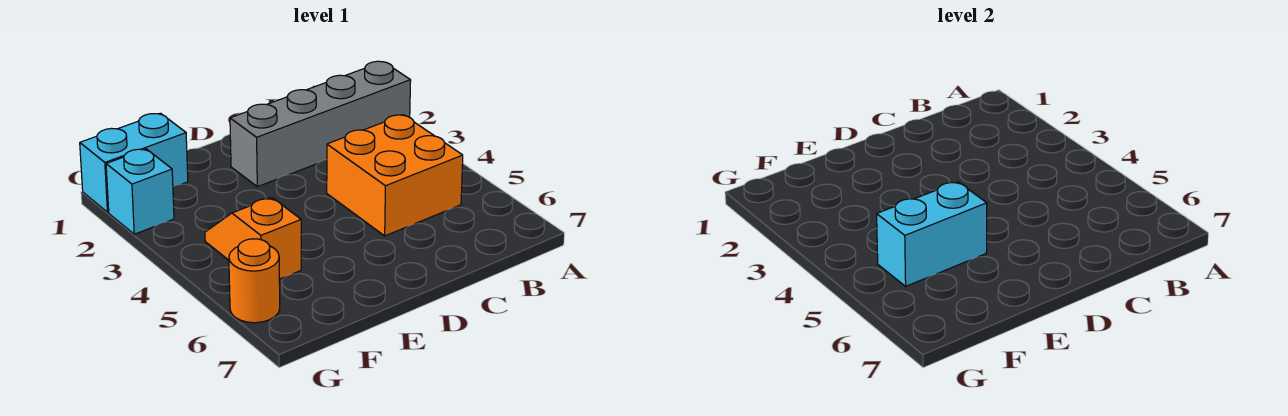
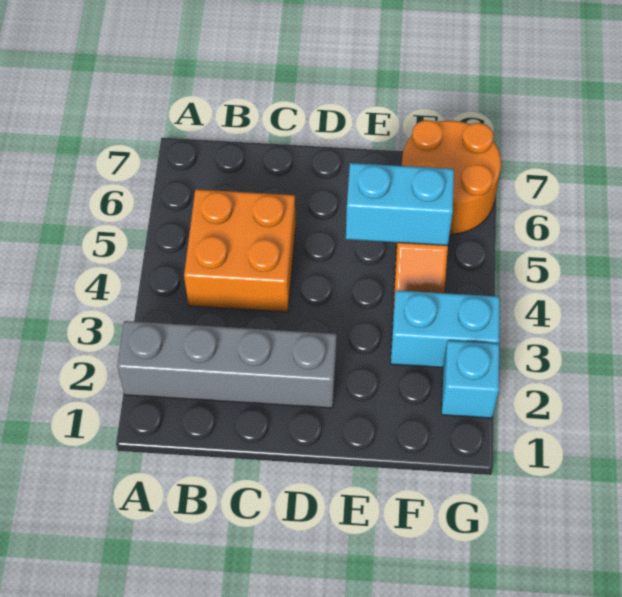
cyan 1x2 brick [80,113,188,212] -> cyan 1x2 brick moved to [391,290,500,367]
orange 1x1 round brick [229,239,280,323] -> orange 2x2 round brick [402,120,501,234]

